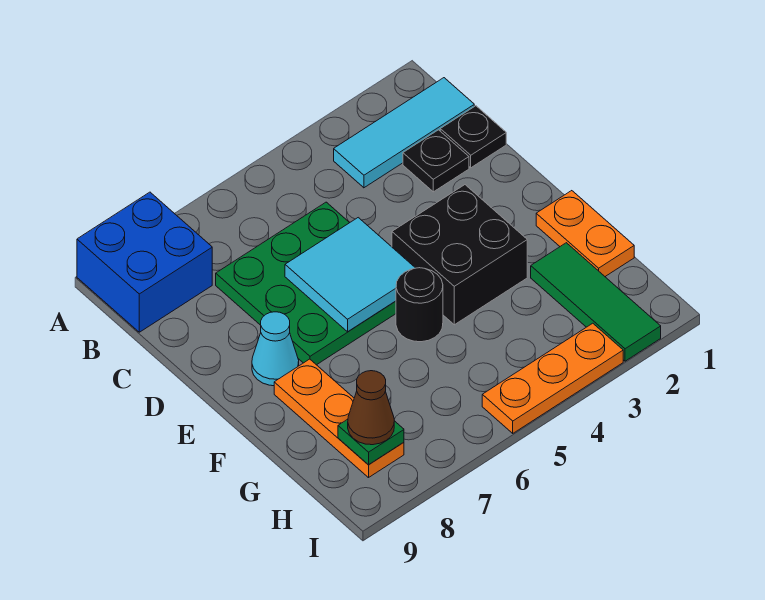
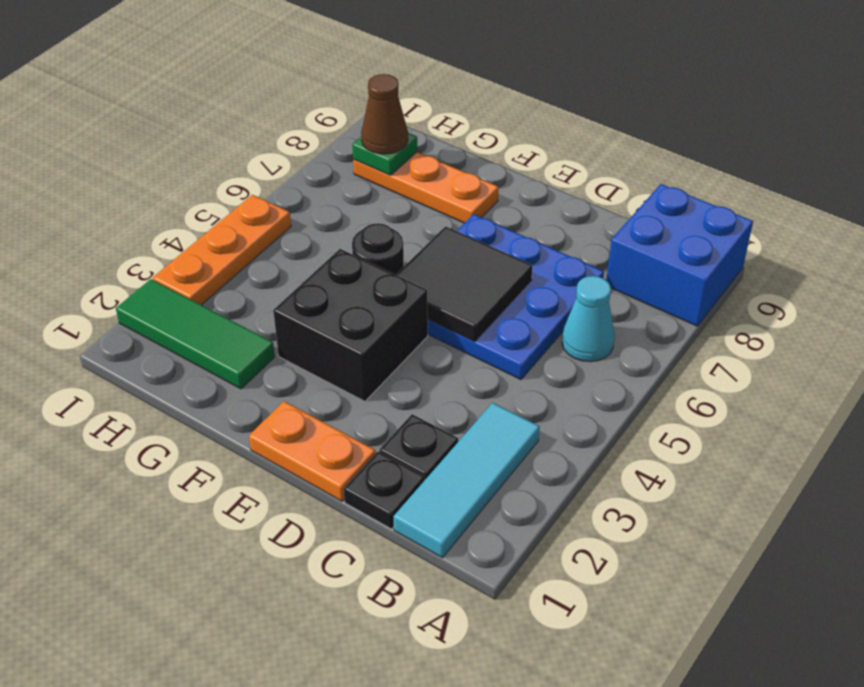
green 3x3 plate [216,202,396,365] -> blue 3x3 plate [428,214,604,380]
cyan 2x2 tile [285,218,415,332] -> black 2x2 tile [396,226,533,342]
cyan 1x1 cone [252,312,299,386] -> cyan 1x1 cone moved to [562,276,614,362]
orange 1x2 plate [536,191,634,276] -> orange 1x2 plate moved to [249,401,376,501]

